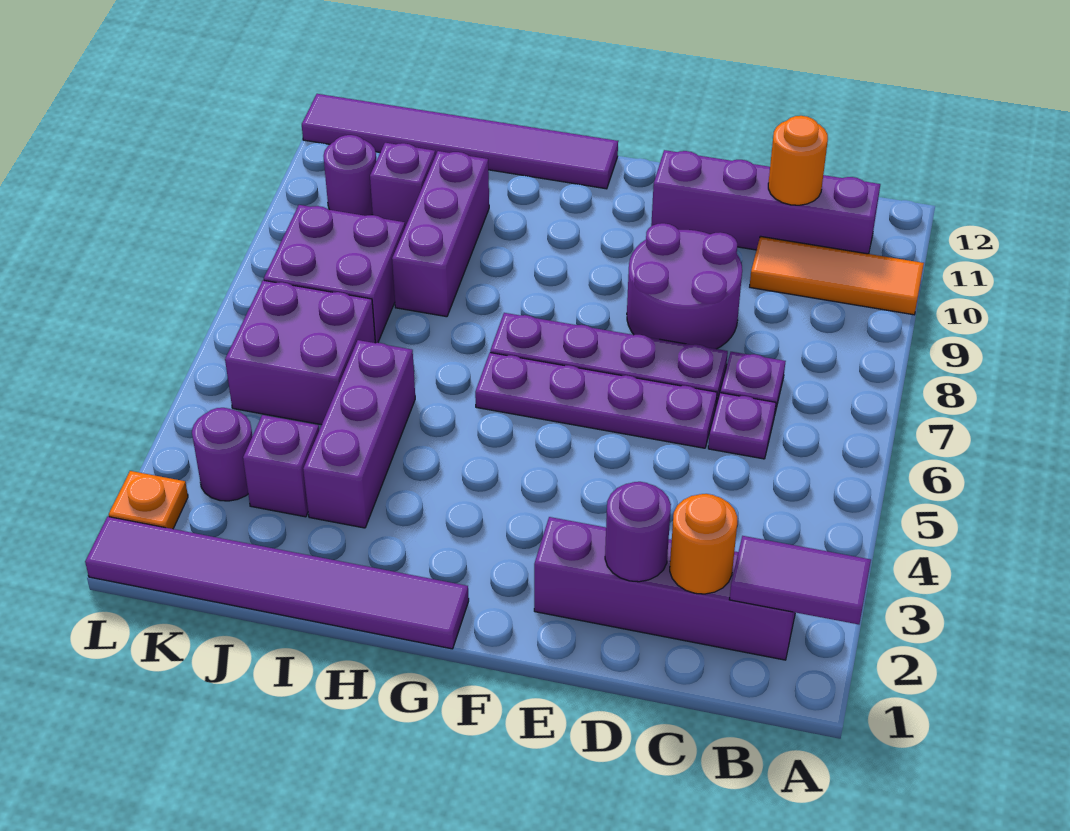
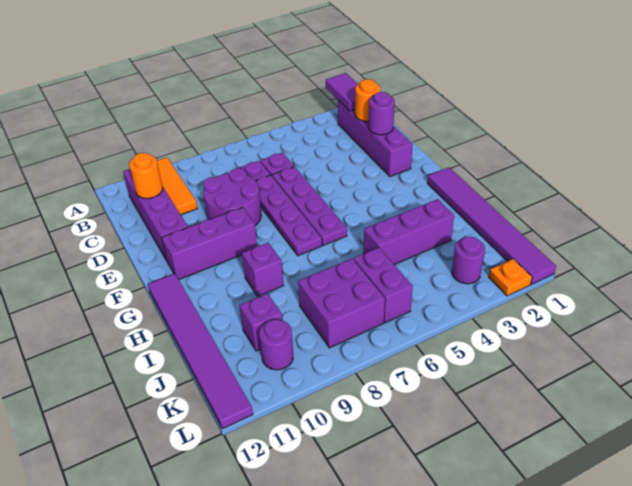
purple 1x3 brick [392,151,489,317] -> purple 1x3 brick moved to [162,207,257,280]
purple 1x1 brick [243,415,319,517] -> purple 1x1 brick moved to [242,243,283,296]
purple 2x2 brick [225,280,375,425] -> purple 1x2 brick [354,248,413,323]

